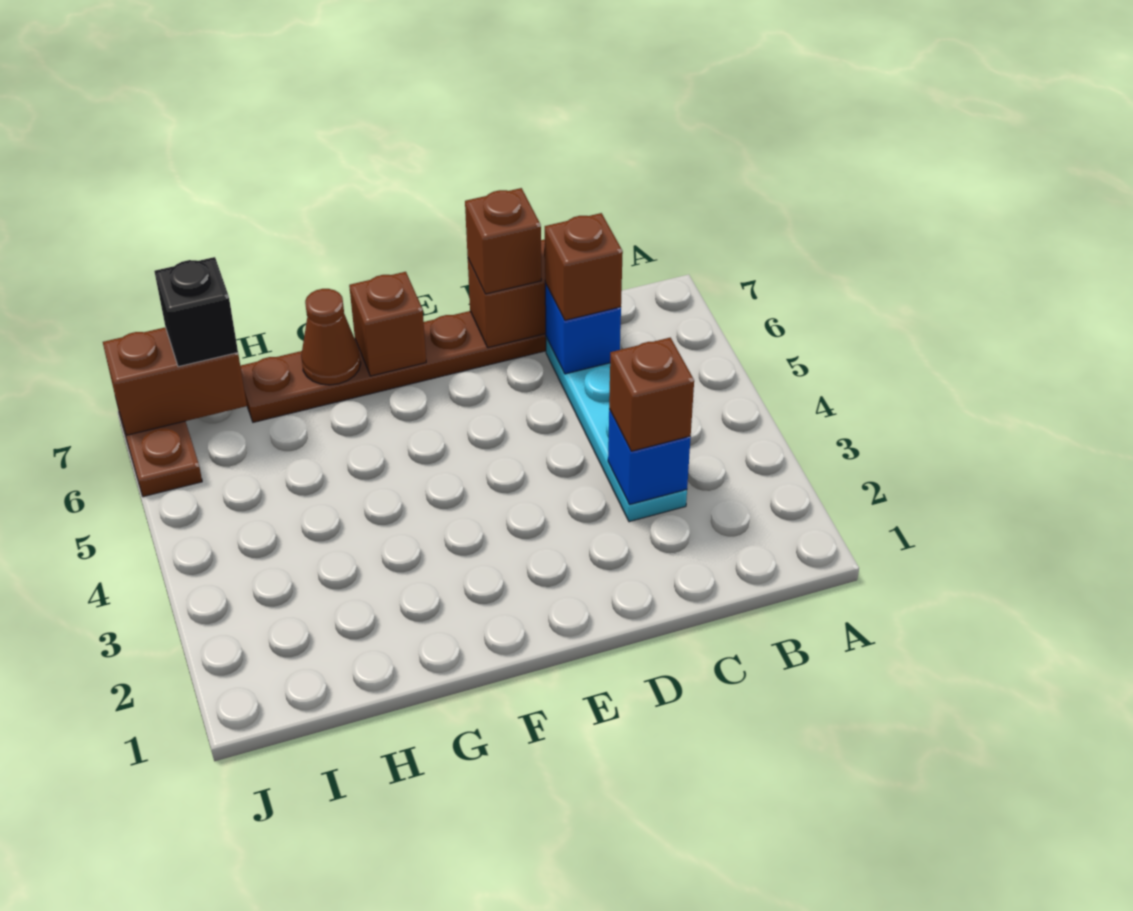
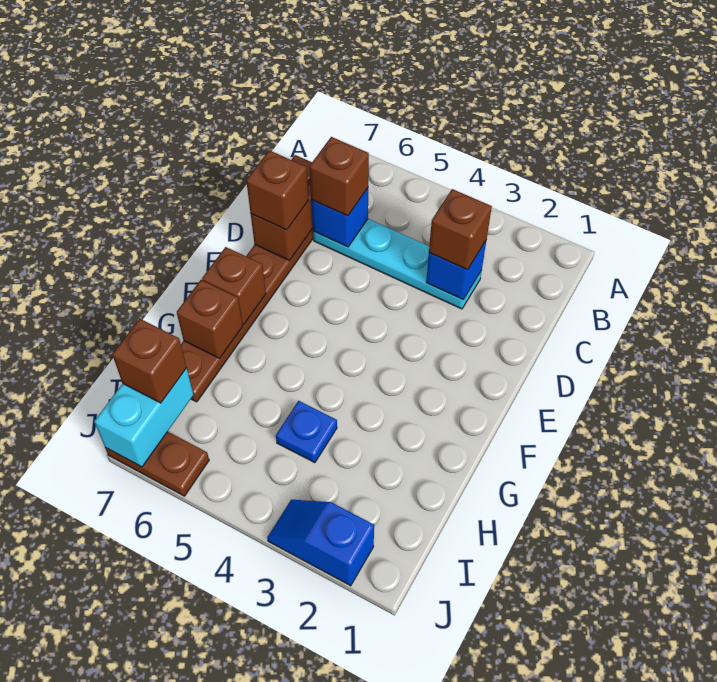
brown 1x1 cone [301,289,361,385] -> brown 1x1 brick [177,280,243,358]
none -> blue 1x1 plate [276,401,337,463]
brown 1x2 brick [103,327,247,435] -> cyan 1x2 brick [94,368,193,467]
black 1x1 brick [154,257,238,367] -> brown 1x1 brick [112,319,187,403]
none -> blue 1x2 slope [267,500,374,586]

